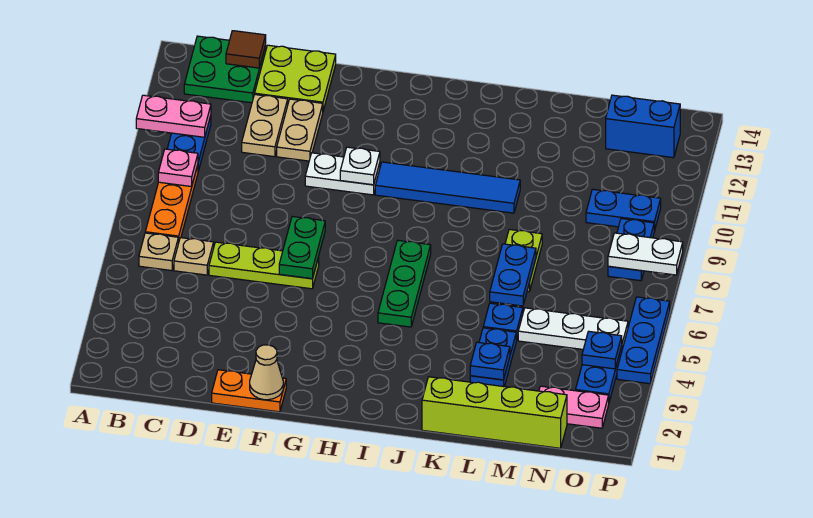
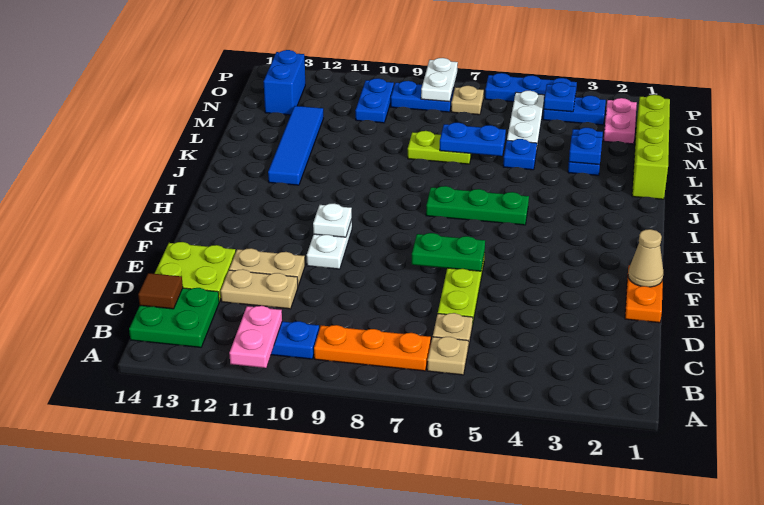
pink 1x1 plate [158,149,198,187] -> none
blue 1x4 tile [375,162,520,213] -> blue 1x4 tile moved to [268,106,323,185]
blue 1x2 plate [470,328,516,387] -> blue 1x2 plate turned to [568,128,603,175]
none -> tan 1x1 plate [451,86,484,115]

